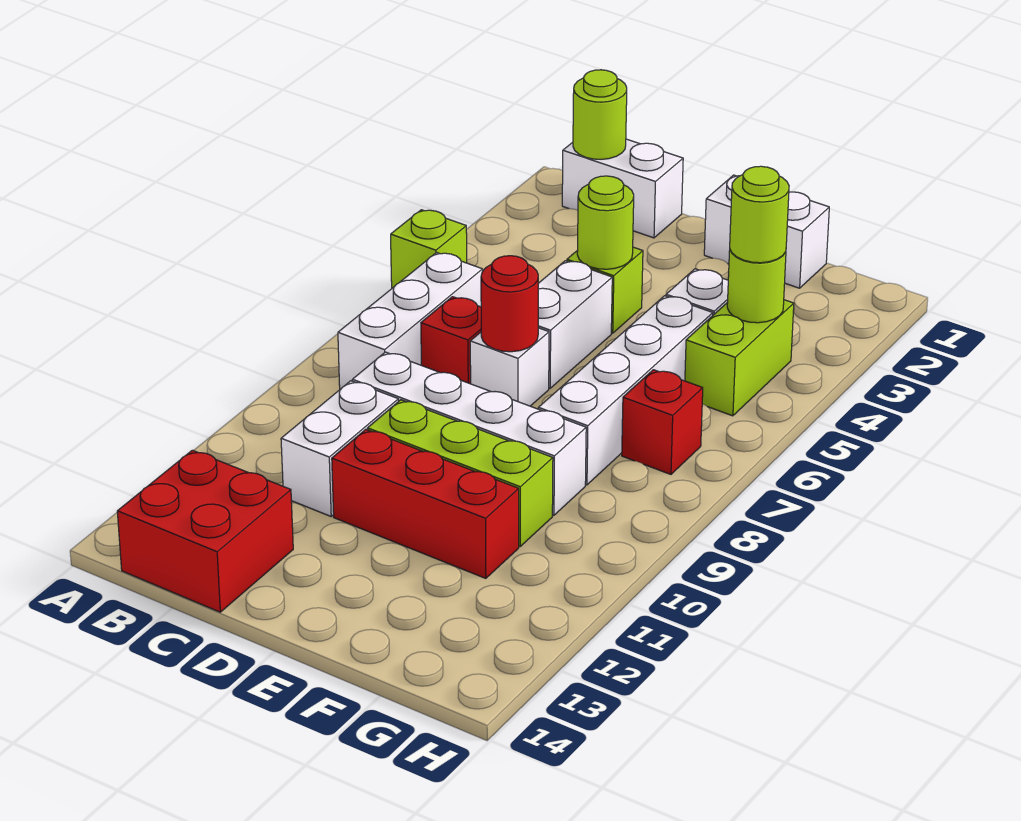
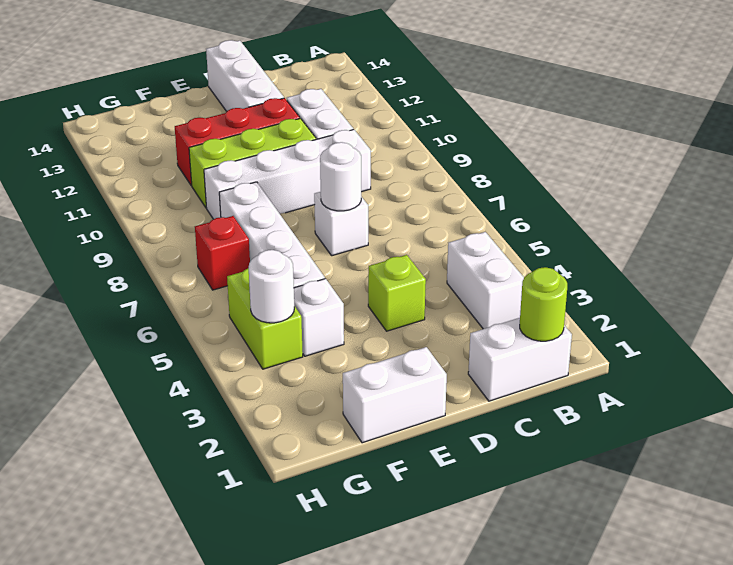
lime 1x1 brick [391,210,467,288] -> none
white 1x3 brick [338,252,483,389] -> white 1x3 brick moved to [206,40,284,111]
red 2x2 brick [117,450,293,612] -> none
red 1x1 brick [421,297,481,384] -> none
lime 1x1 round brick [577,176,634,269] -> none
white 1x2 brick [538,261,612,388] -> white 1x2 brick moved to [447,232,524,329]
red 1x1 round brick [481,256,538,352] -> white 1x1 round brick [320,142,361,211]
lime 1x1 round brick [727,250,786,323] -> white 1x1 round brick [249,250,294,323]
lime 1x1 round brick [730,166,789,263] -> none

